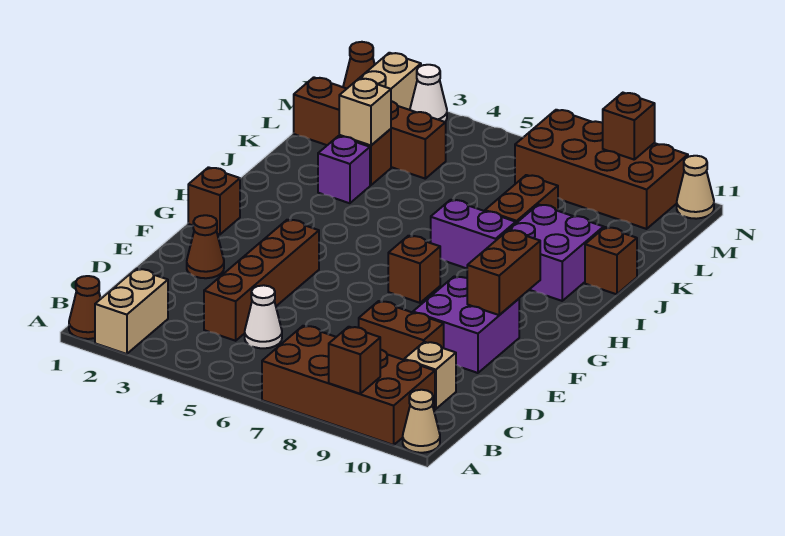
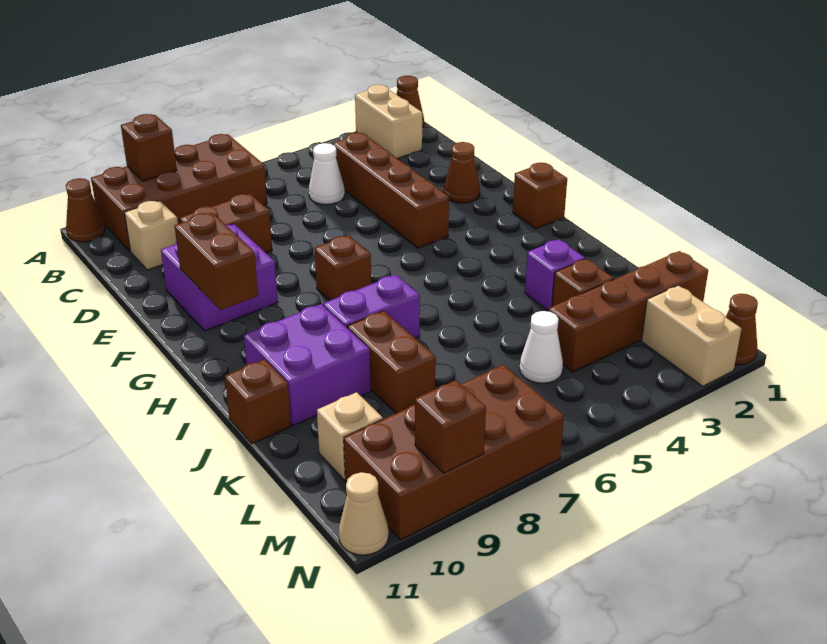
tan 1x1 cone [403,390,440,453] -> brown 1x1 cone [66,178,105,242]
tan 1x1 brick [339,78,391,146] -> tan 1x1 brick moved to [317,392,383,480]
white 1x1 cone [410,65,447,122] -> white 1x1 cone moved to [520,311,563,383]

